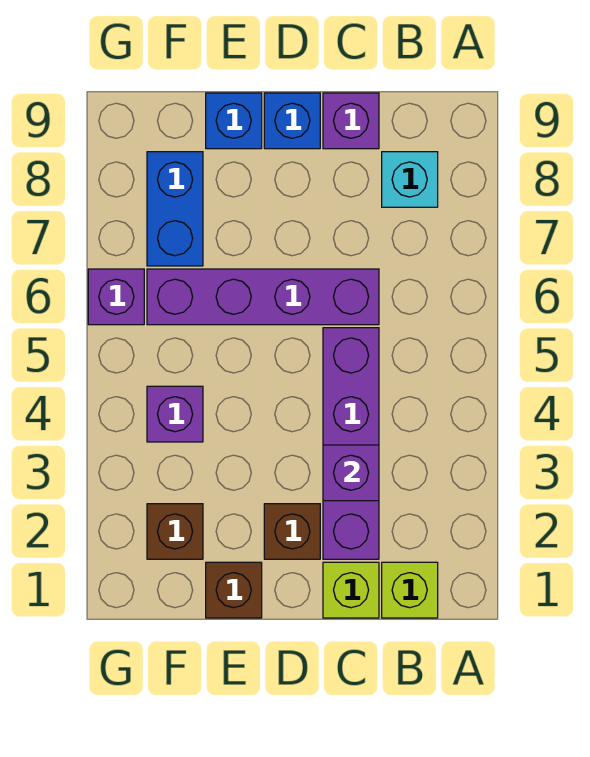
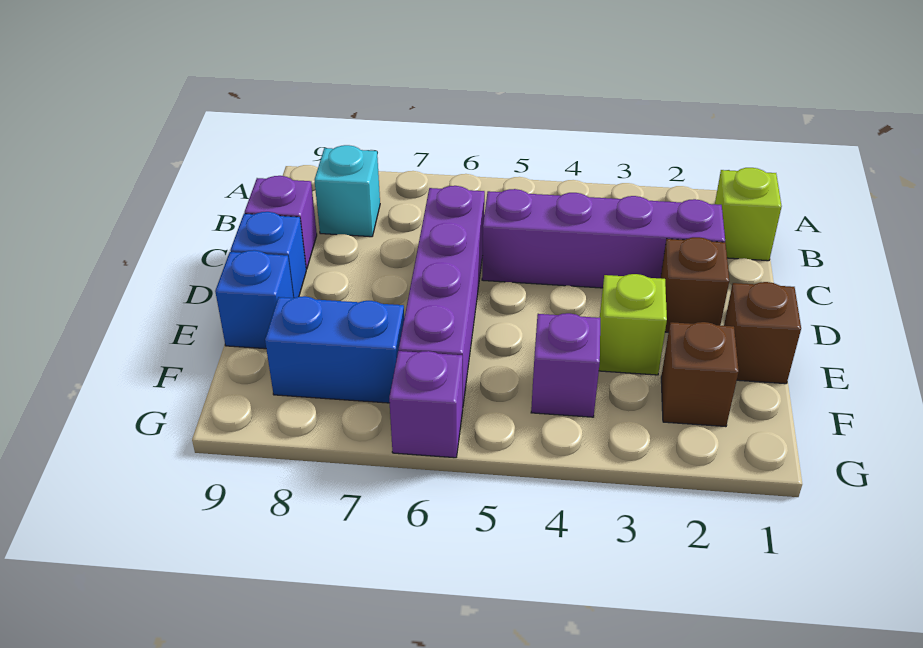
lime 1x1 brick [323,562,379,618] -> lime 1x1 brick moved to [599,274,667,375]
purple 1x1 brick [323,445,379,501] -> none

